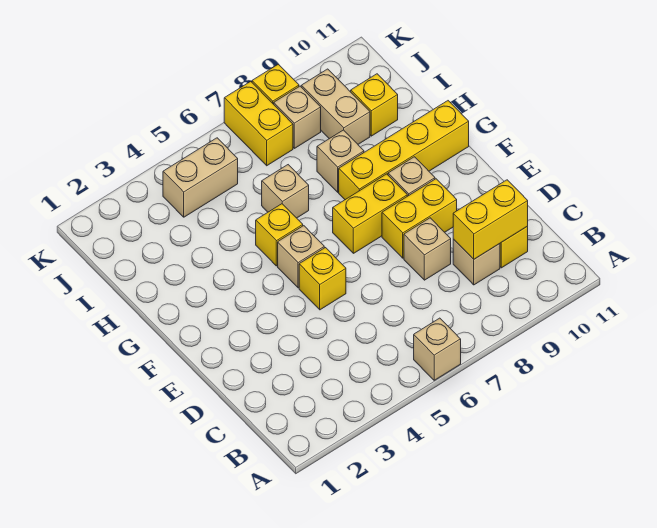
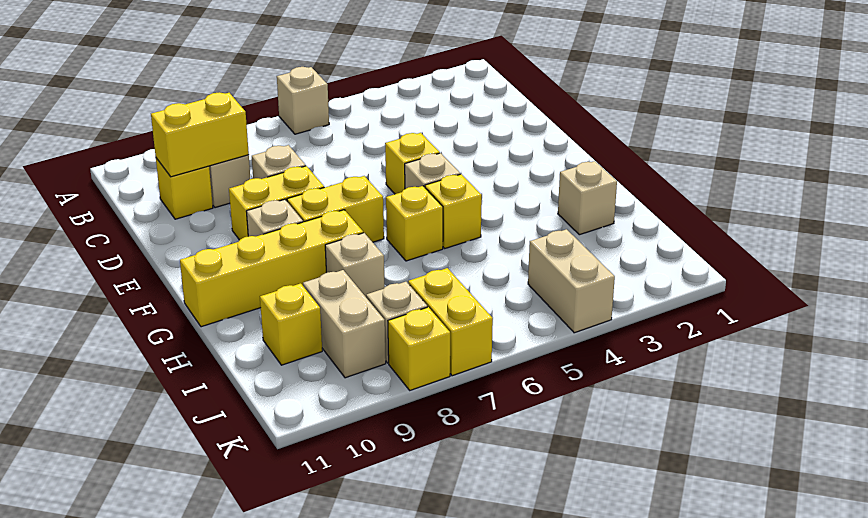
none -> yellow 1x1 brick [386,186,443,261]
tan 1x1 brick [262,165,309,218] -> tan 1x1 brick moved to [558,161,617,235]
tan 1x2 brick [163,138,238,217] -> tan 1x2 brick turned to [528,229,615,333]

